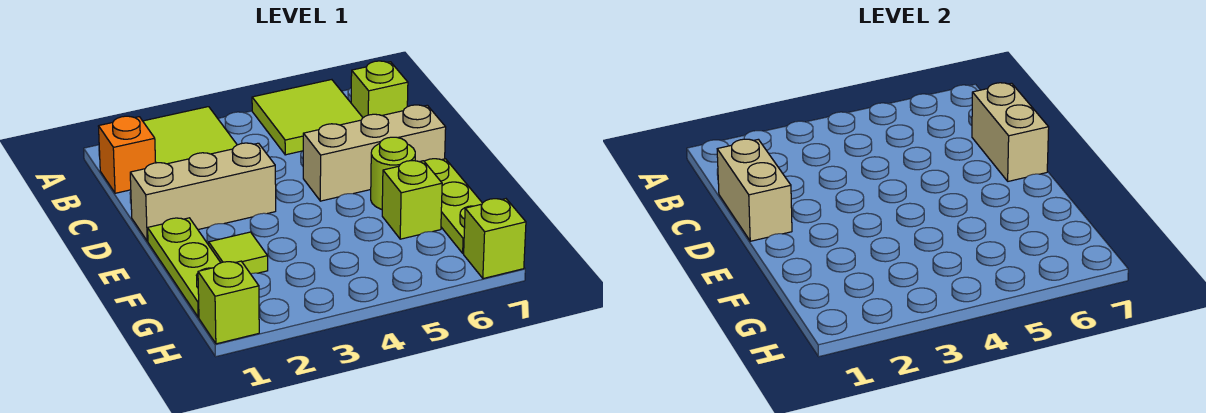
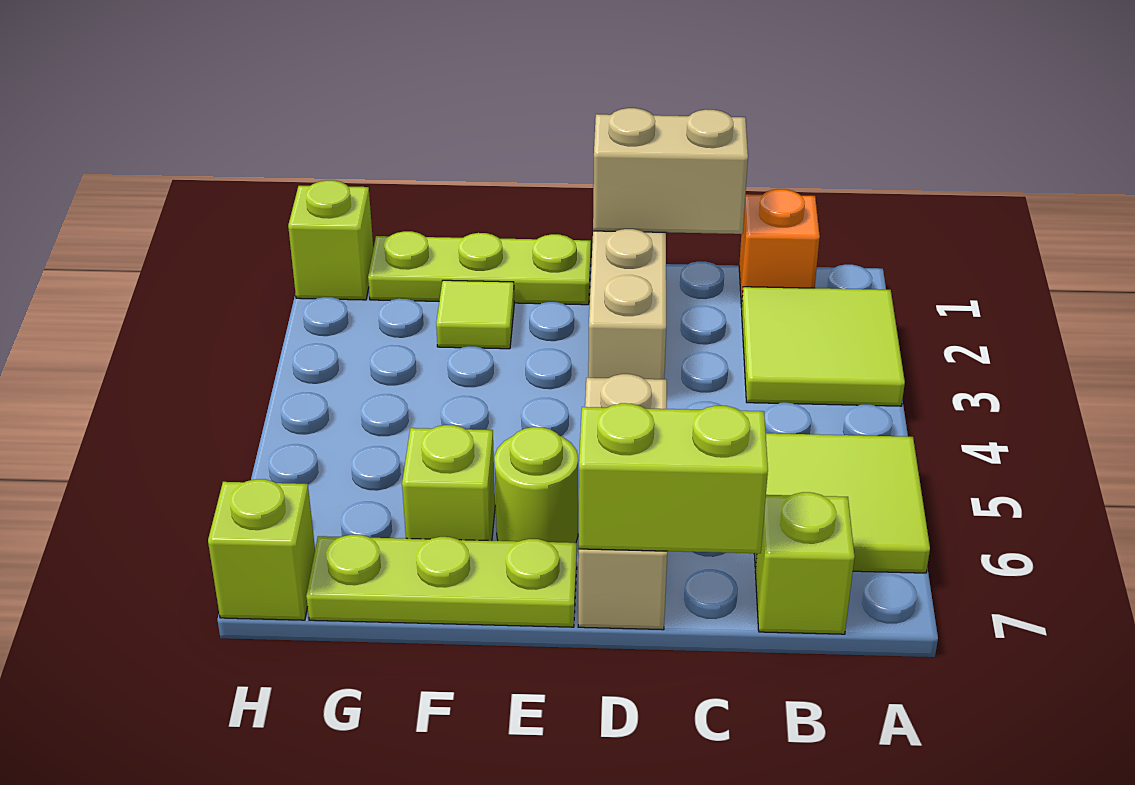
tan 1x2 brick [972,83,1049,181] -> lime 1x2 brick [579,403,768,553]

